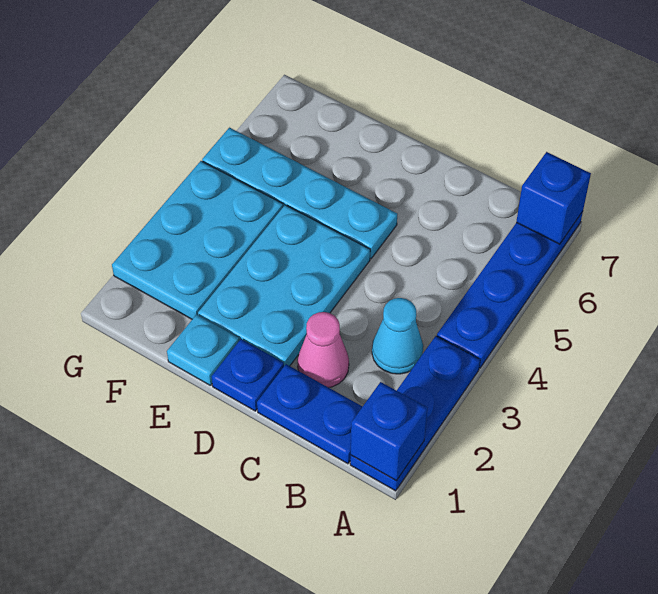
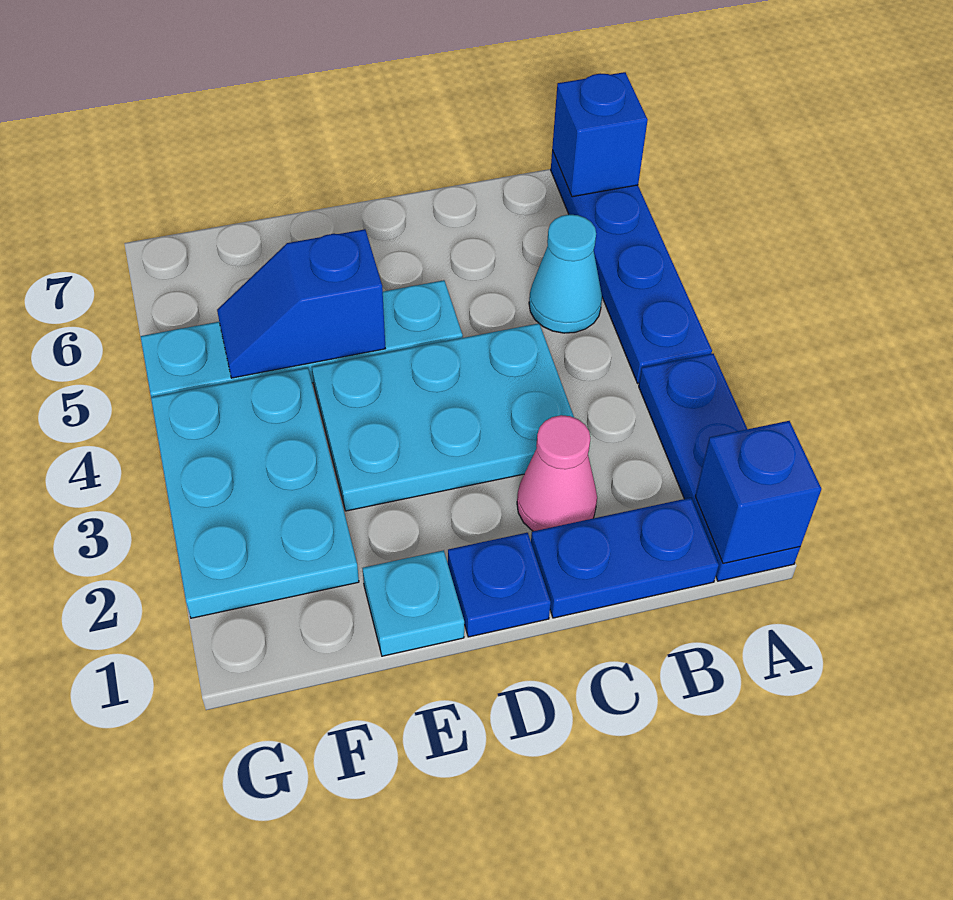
cyan 1x1 cone [372,298,423,374] -> cyan 1x1 cone moved to [529,214,602,333]
cyan 2x3 plate [198,205,370,366] -> cyan 2x3 plate turned to [312,323,574,511]
none -> blue 1x2 slope [217,229,386,378]

